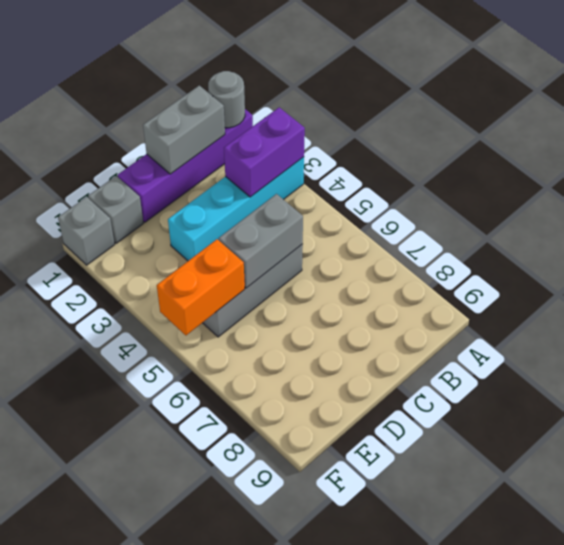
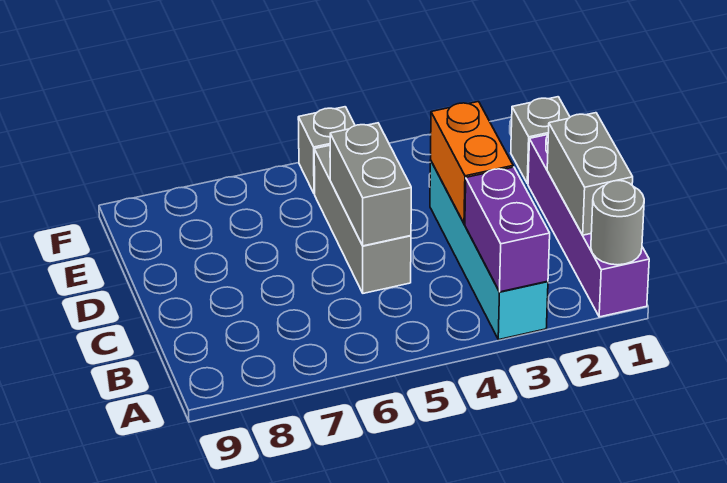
orange 1x2 brick [157,239,245,335] -> orange 1x2 brick moved to [431,102,513,224]
grey 1x1 brick [58,197,115,265] -> grey 1x1 brick moved to [298,107,355,194]

